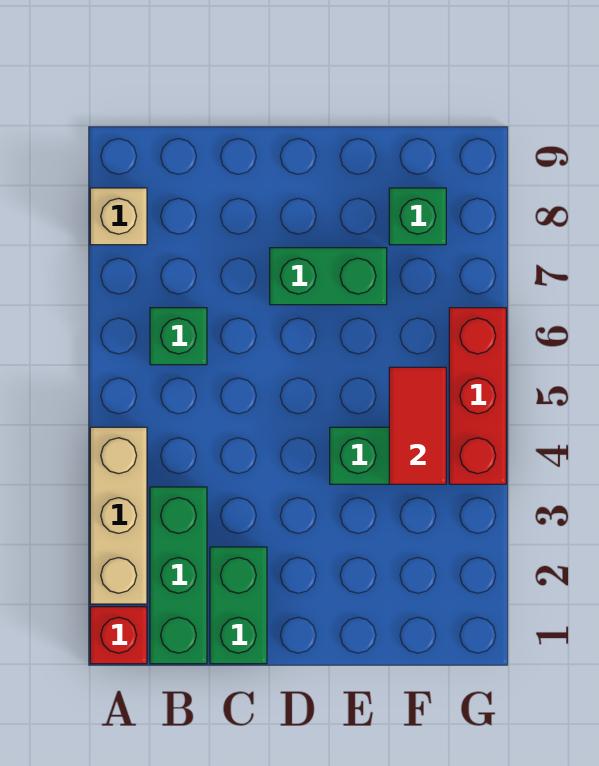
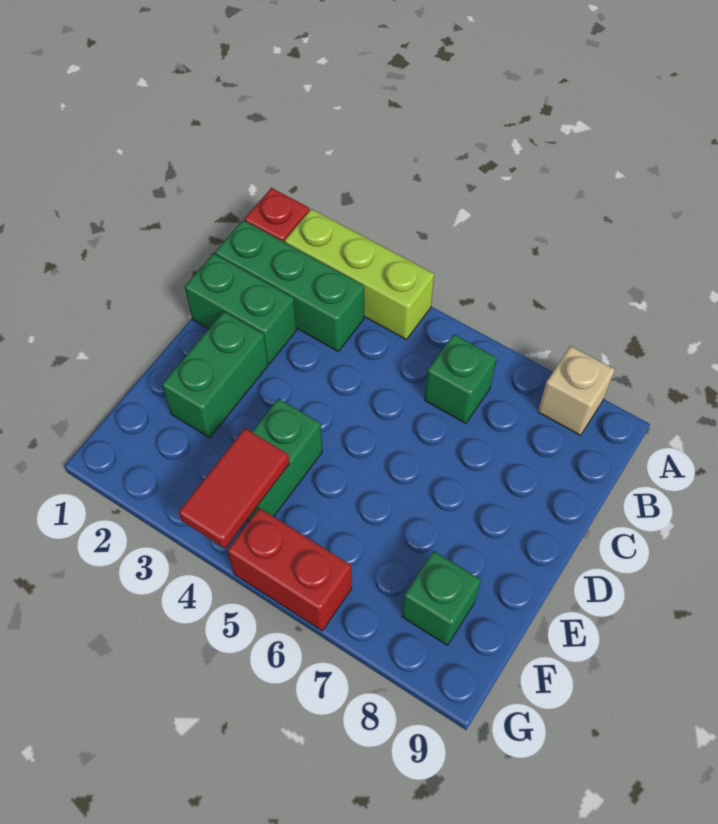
tan 1x3 brick [90,427,147,604] -> lime 1x3 brick [285,209,434,340]
green 1x2 brick [270,248,387,305] -> green 1x2 brick moved to [162,312,268,438]
red 1x2 tile [389,367,446,484] -> red 1x2 tile turned to [178,428,289,548]
red 1x3 brick [449,308,506,484] -> red 1x2 brick [227,508,352,631]

